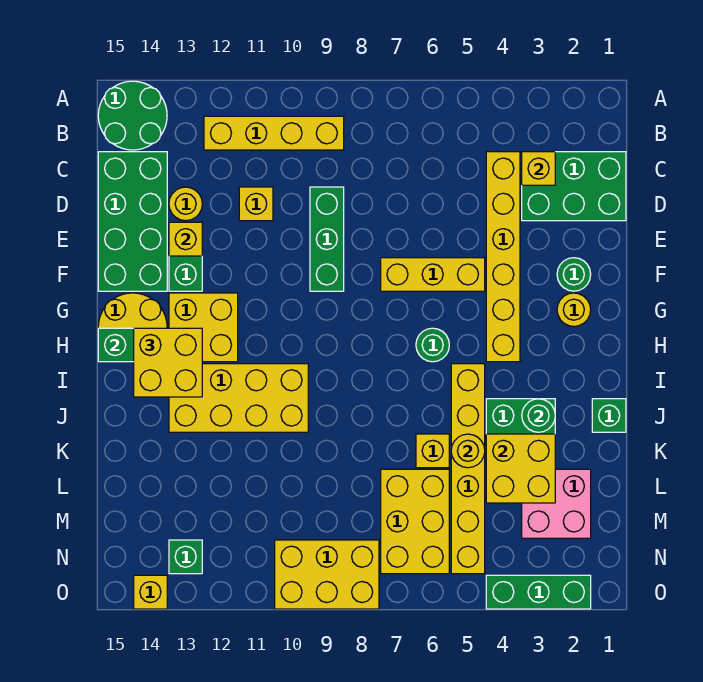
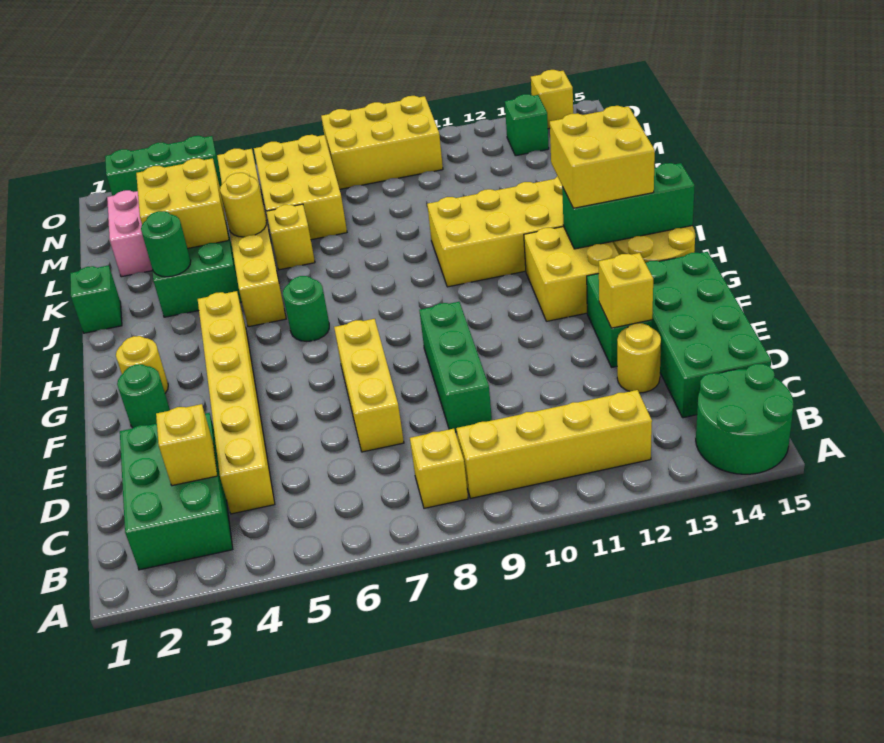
green 2x3 brick [522,152,626,221] -> green 2x3 brick turned to [120,413,233,570]
yellow 1x1 brick [239,187,273,221] -> yellow 1x1 brick moved to [410,429,468,508]
yellow 1x3 brick [381,258,485,291] -> yellow 1x3 brick turned to [334,319,404,452]

